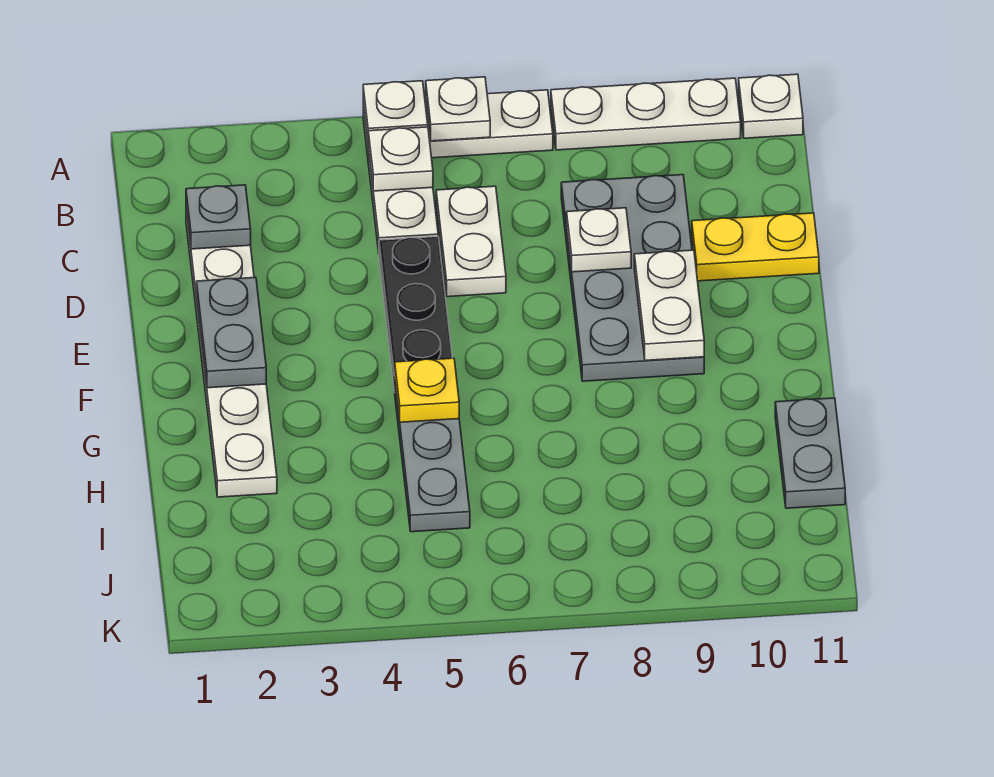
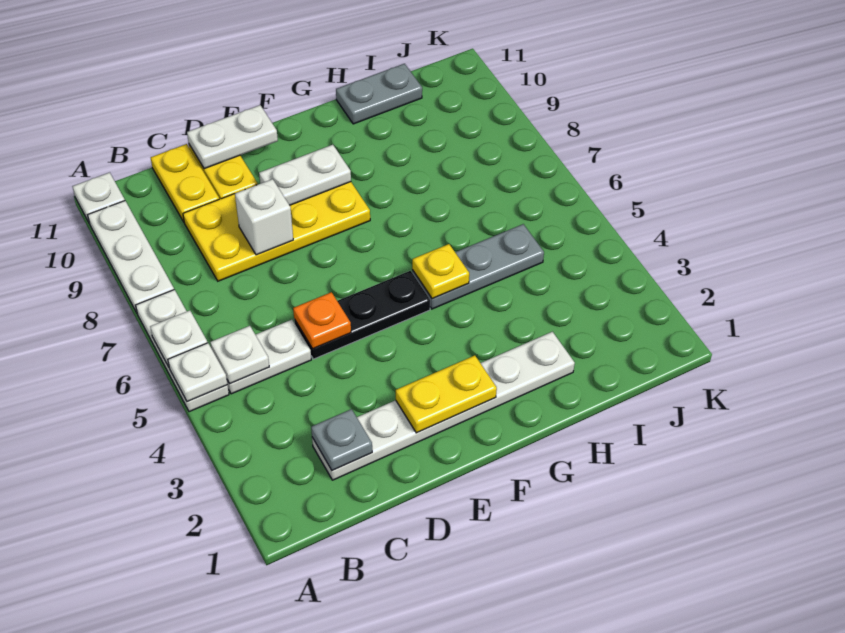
white 1x2 plate [436,186,506,297] -> white 1x2 plate moved to [187,105,278,169]
grey 2x4 plate [561,175,704,381] -> yellow 2x4 plate [183,182,370,281]
none -> yellow 1x2 plate [151,144,219,222]
none -> orange 1x1 plate [293,292,351,349]
white 1x1 plate [567,208,631,272] -> white 1x1 brick [235,179,293,255]
grey 1x2 plate [197,277,266,388] -> yellow 1x2 plate [396,355,497,433]

